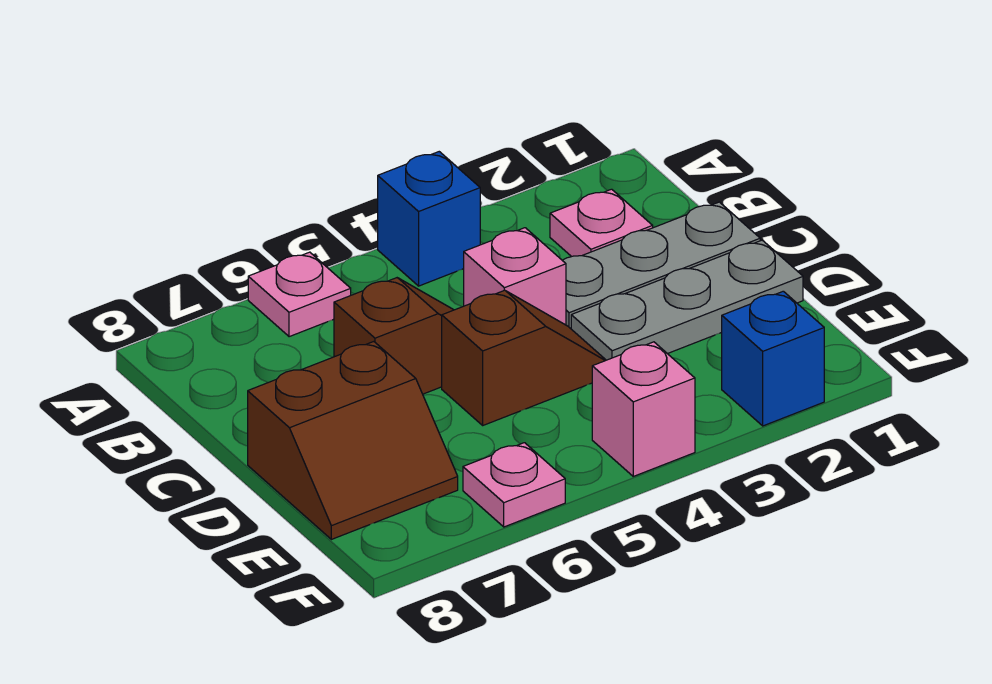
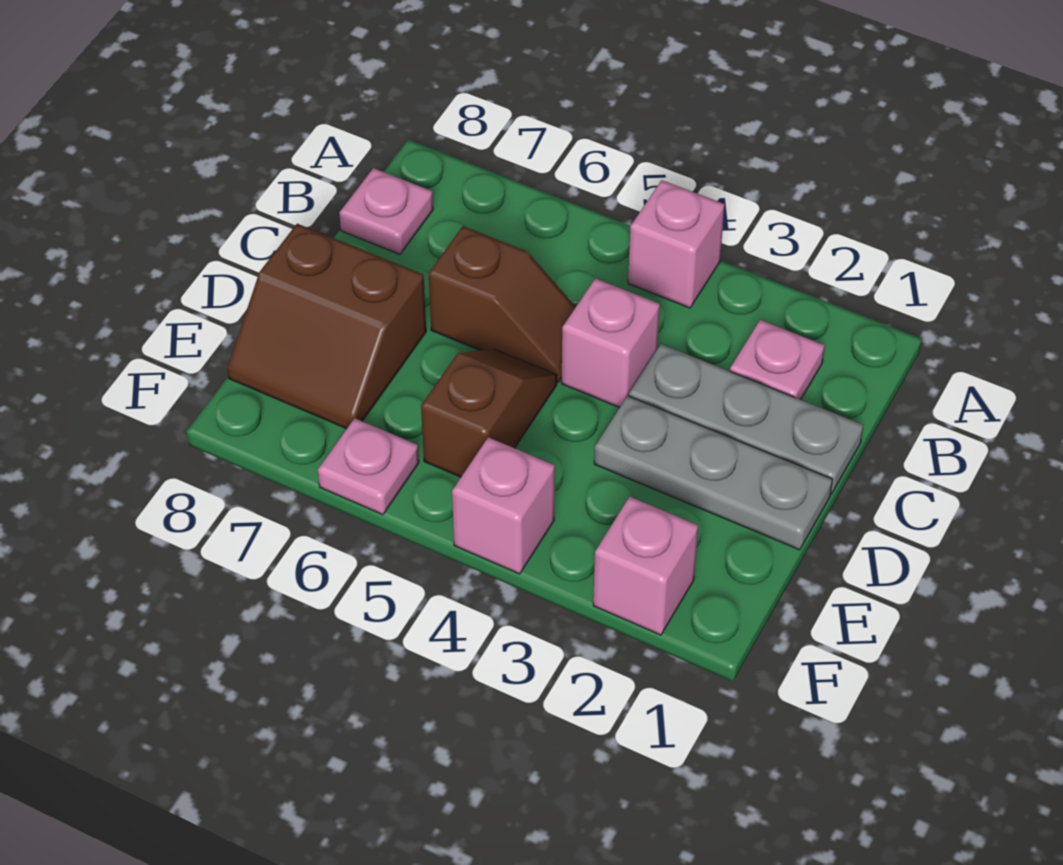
blue 1x1 brick [378,152,480,286] -> pink 1x1 brick [628,180,725,308]
pink 1x1 plate [248,252,351,337] -> pink 1x1 plate moved to [339,168,433,254]
brown 1x2 slope [442,290,606,425] -> brown 1x2 slope turned to [421,349,557,477]
blue 1x1 brick [722,291,824,426] -> pink 1x1 brick [593,497,698,635]

